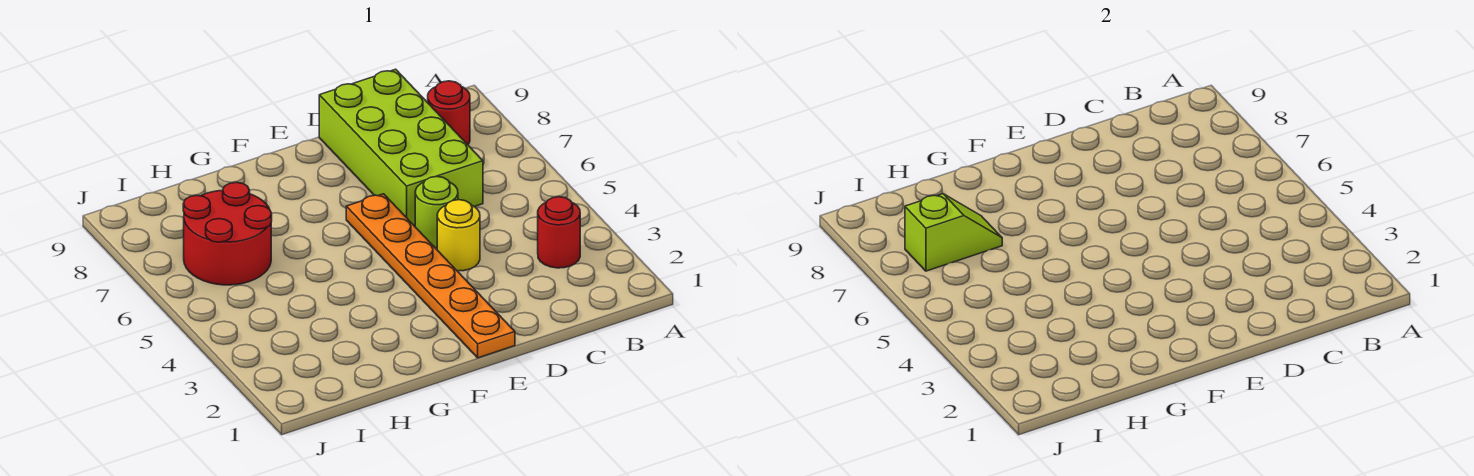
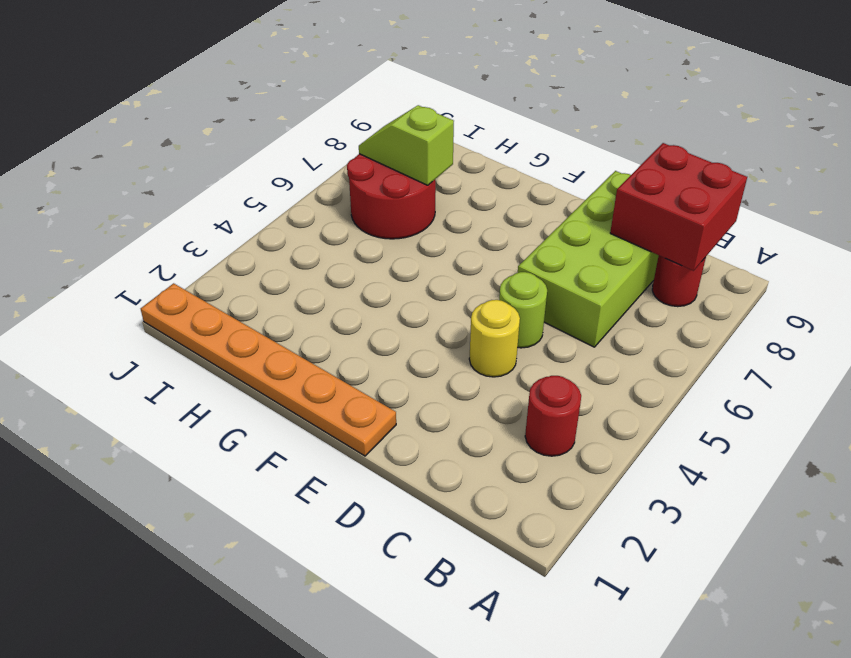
none -> red 2x2 brick [610,143,747,271]
orange 1x6 plate [346,194,515,358] -> orange 1x6 plate turned to [141,283,396,456]
lime 1x2 slope [905,194,1002,271] -> lime 1x2 slope turned to [359,105,454,185]

